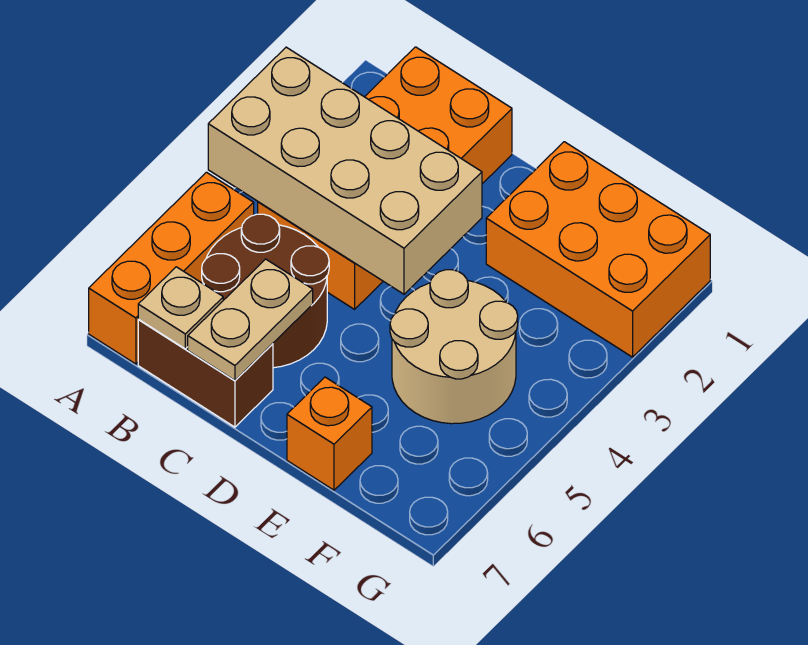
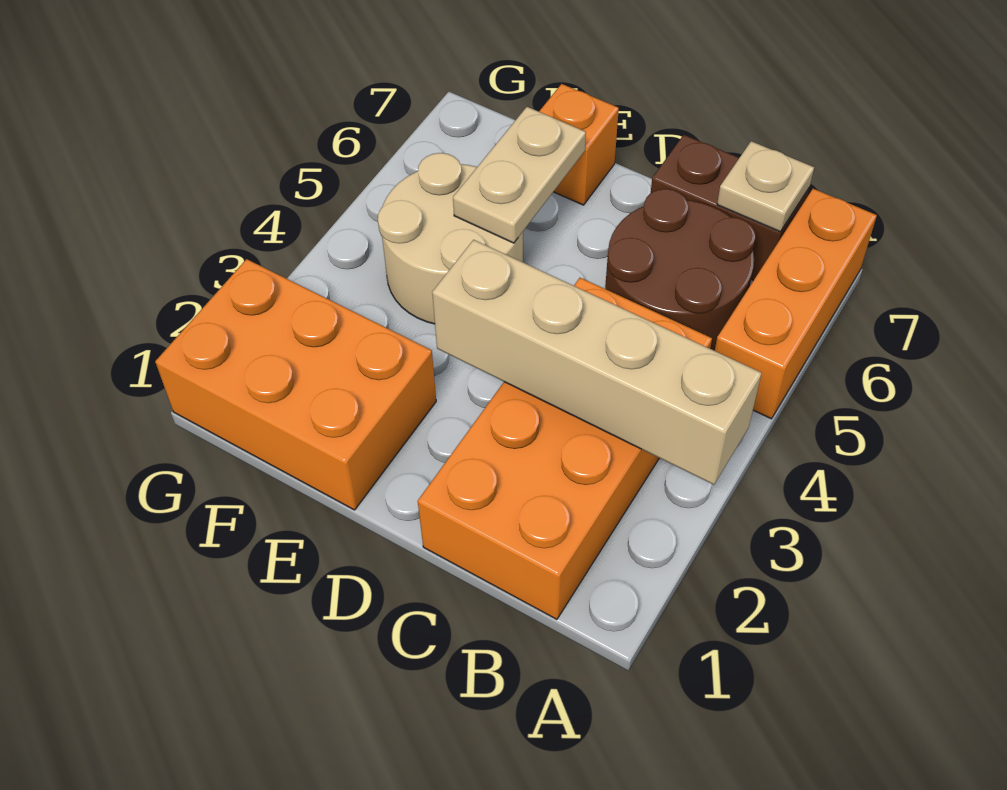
tan 2x4 brick [208,47,482,294] -> tan 1x4 brick [432,240,761,485]
tan 1x2 plate [188,259,313,380] -> tan 1x2 plate moved to [453,107,586,243]

